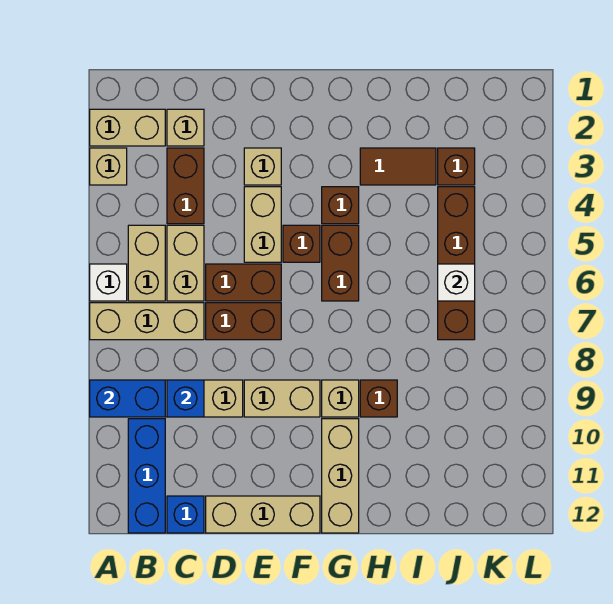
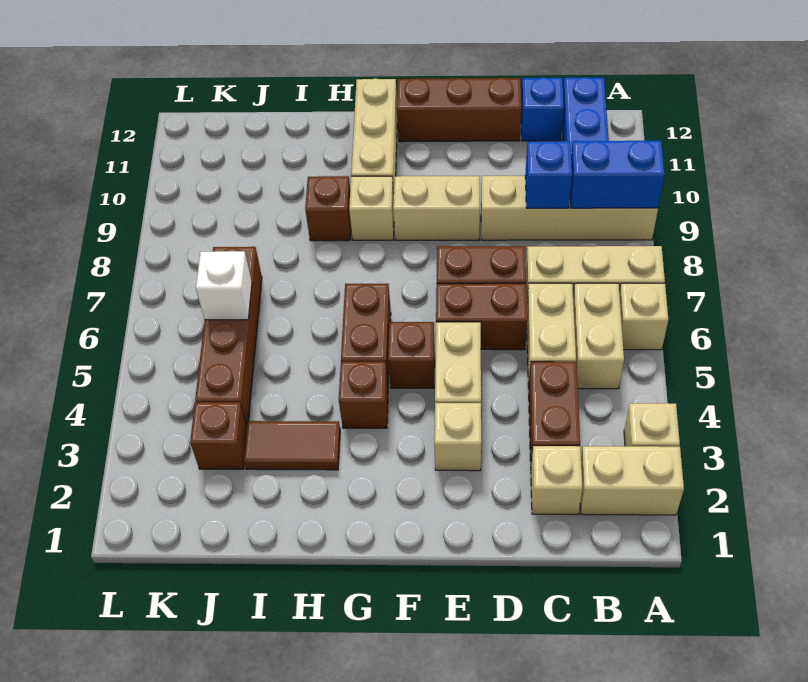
white 1x1 brick [90,264,127,301] -> tan 1x1 brick [619,283,668,350]
tan 1x3 brick [206,496,320,533] -> brown 1x3 brick [397,78,521,142]

